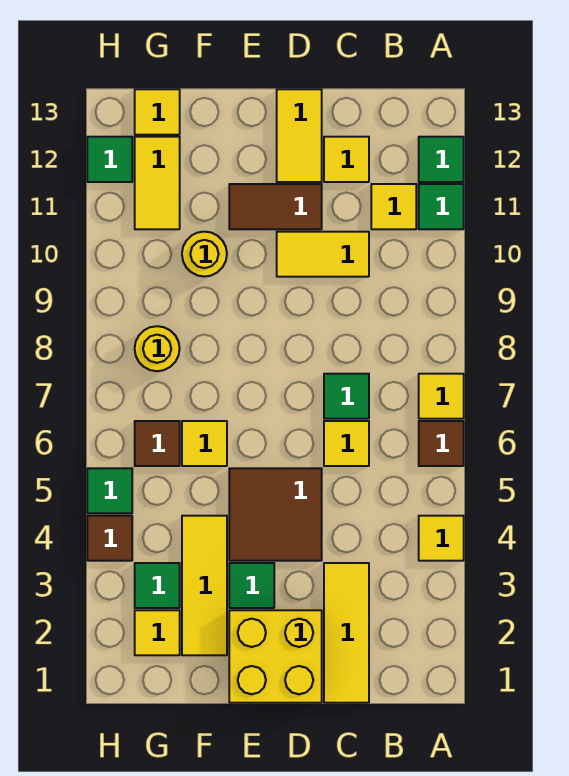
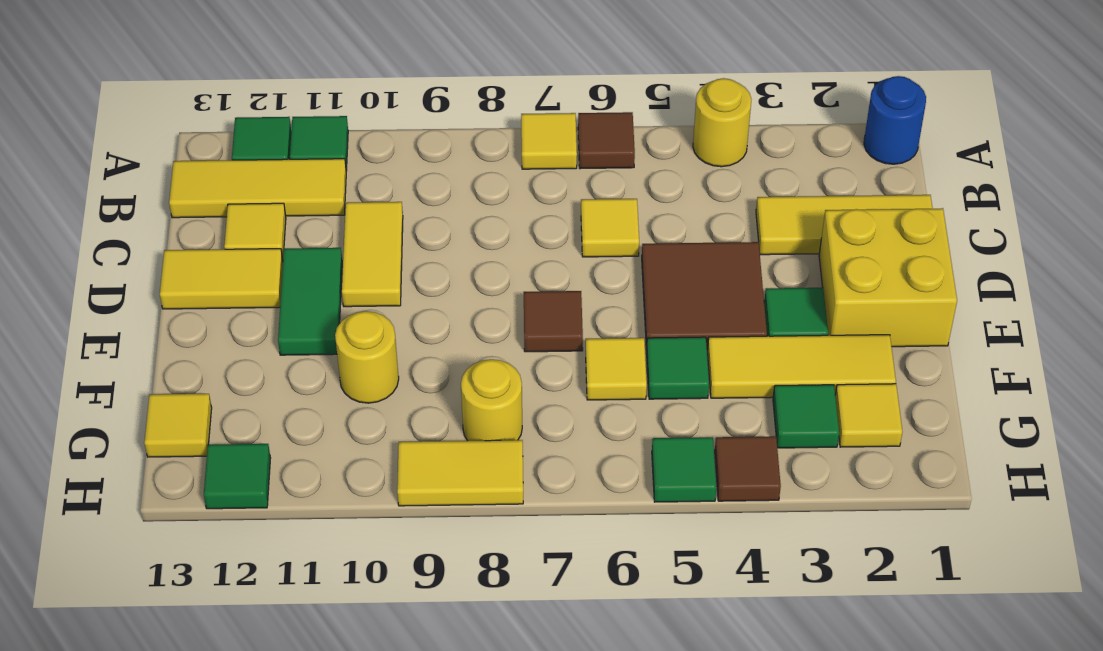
none -> blue 1x1 round brick [864,76,926,164]
yellow 1x1 tile [419,516,464,561] -> yellow 1x1 round brick [693,78,751,167]
yellow 1x1 tile [371,184,416,229] -> yellow 1x3 tile [169,159,346,218]
green 1x1 tile [324,374,369,419] -> green 1x1 tile moved to [646,337,709,399]
brown 1x2 tile [229,184,322,229] -> green 1x2 tile [278,248,342,355]
brown 1x1 tile [135,421,180,466] -> brown 1x1 tile moved to [524,291,583,352]
yellow 1x2 tile [135,137,180,229] -> yellow 1x2 tile moved to [397,440,523,506]

